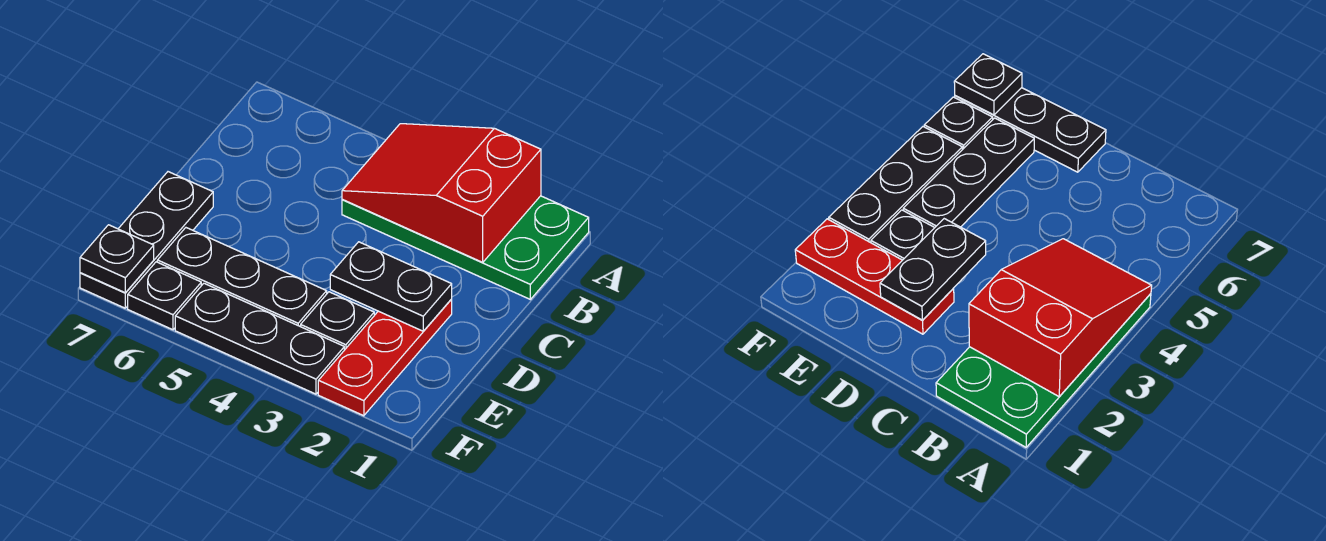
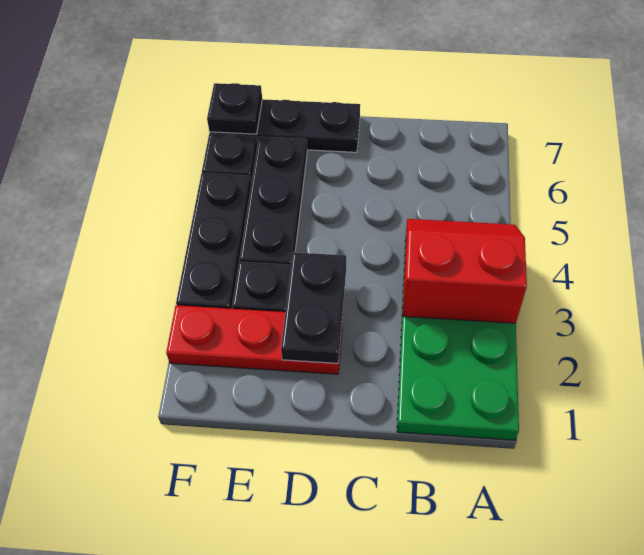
red 2x3 slope [342,124,541,262] -> red 2x2 slope [403,219,527,323]

